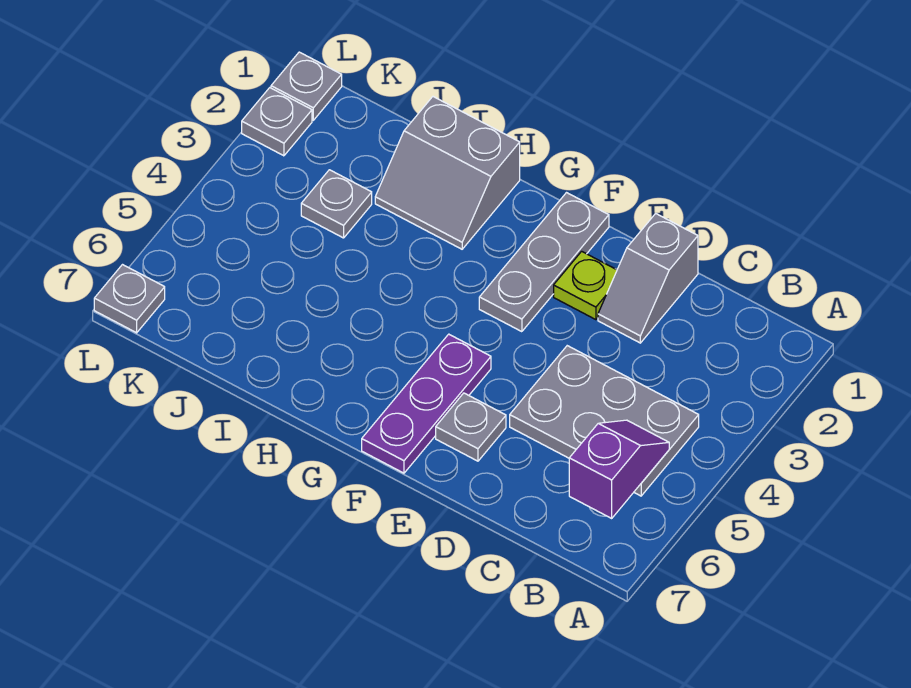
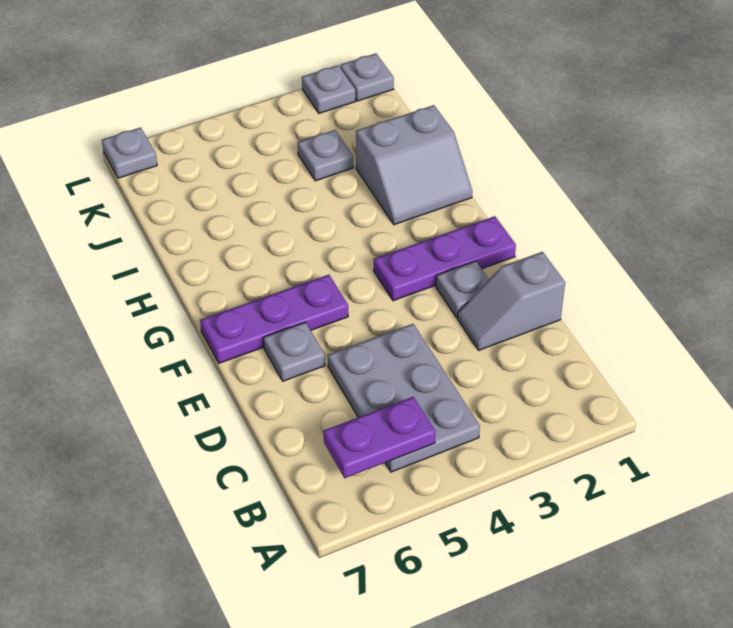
purple 1x2 slope [569,420,669,518] -> purple 1x2 plate [324,397,435,478]
lime 1x1 plate [554,251,617,320] -> grey 1x1 plate [436,261,489,317]
grey 1x3 plate [479,193,609,332] -> purple 1x3 plate [374,216,516,301]
grey 2x2 slope [375,97,520,249] -> grey 2x2 slope turned to [356,105,472,225]

